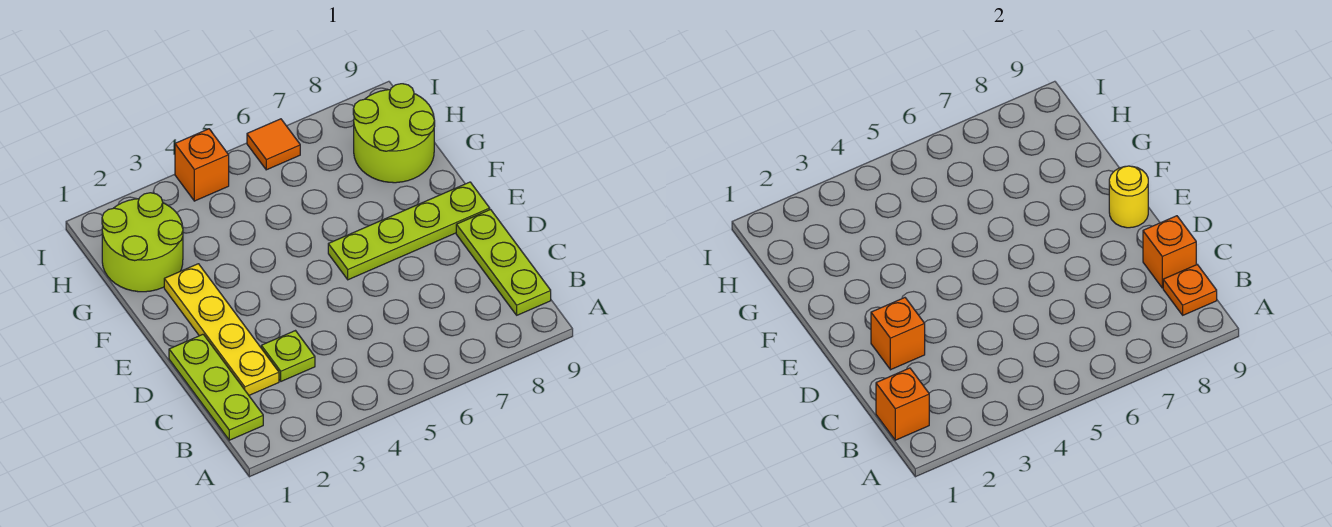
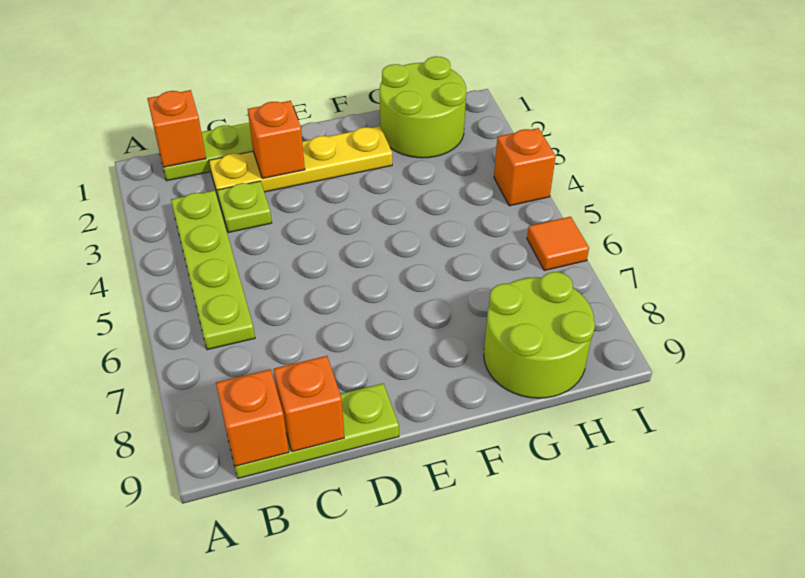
orange 1x1 plate [1163,265,1217,315] -> orange 1x1 brick [216,369,289,466]
lime 1x4 plate [328,182,490,280] -> lime 1x4 plate moved to [171,190,255,350]
yellow 1x1 round brick [1109,166,1148,228] -> none

